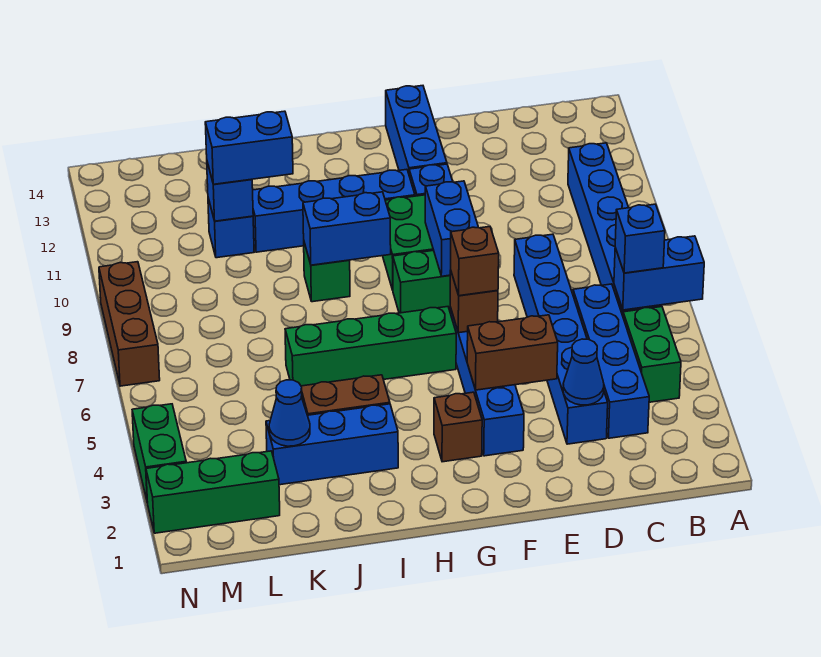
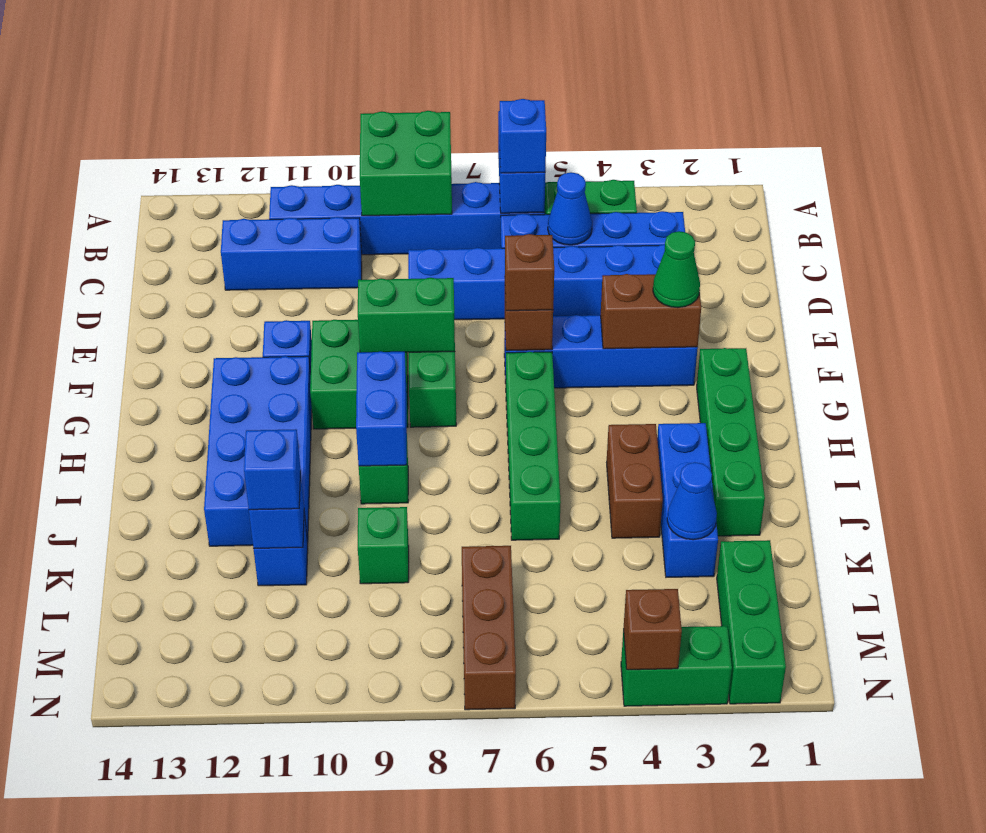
none -> green 2x2 brick [360,111,452,216]
blue 1x1 cone [563,339,604,405] -> blue 1x1 cone moved to [548,172,592,245]
brown 1x2 brick [467,315,558,390] -> brown 1x2 brick turned to [601,274,701,349]
none -> green 1x1 cone [653,231,700,308]
blue 1x2 brick [425,181,479,276] -> green 1x2 brick [358,278,455,352]
blue 1x3 brick [386,86,447,173] -> blue 1x3 brick moved to [221,217,362,290]
none -> green 1x4 brick [697,348,765,536]
brown 1x1 brick [434,392,482,462] -> brown 1x1 brick moved to [624,589,682,670]
blue 1x4 brick [253,169,415,252] -> blue 2x4 brick [204,356,312,546]
blue 1x2 brick [205,111,293,184] -> blue 1x1 brick [244,429,301,510]
none -> green 1x1 brick [358,507,409,584]
brown 1x3 brick [99,262,160,386] -> brown 1x3 brick turned to [462,546,516,710]

